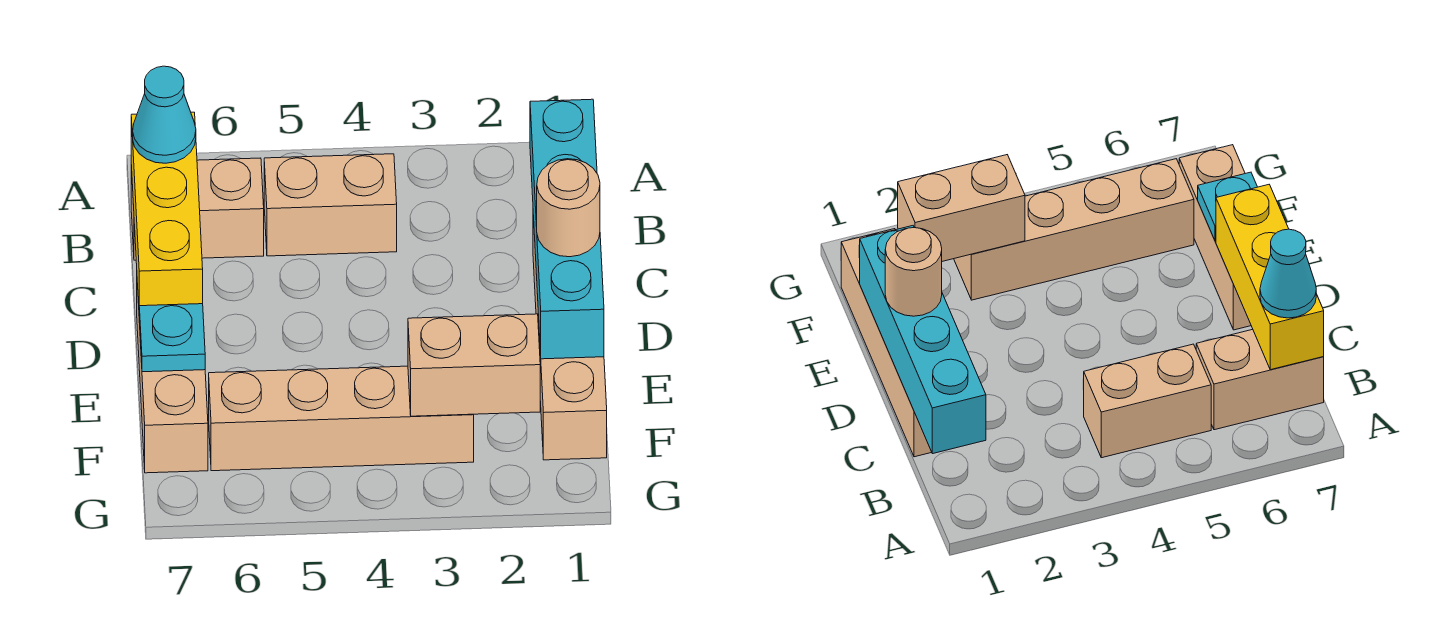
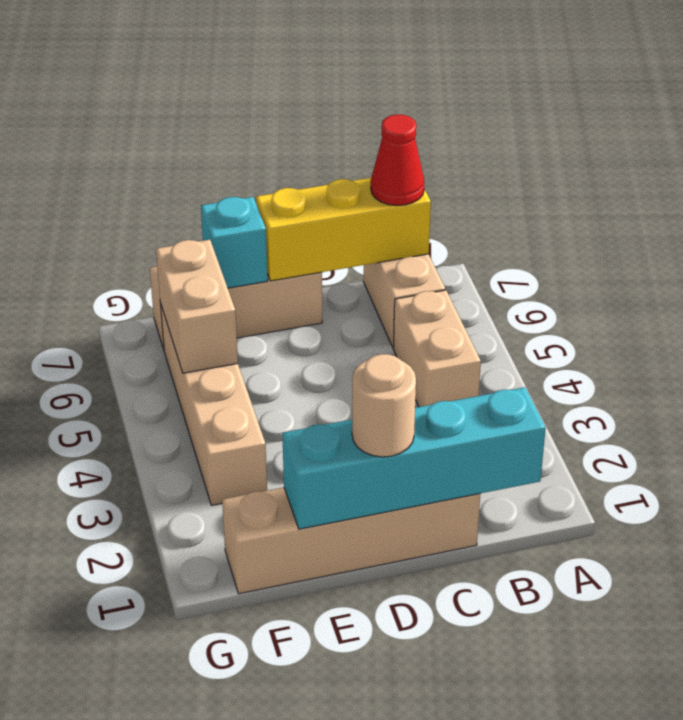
cyan 1x1 cone [133,66,196,163] -> red 1x1 cone [371,115,424,206]
cyan 1x1 plate [139,304,205,372] -> cyan 1x1 brick [201,197,268,288]
tan 1x2 brick [408,314,540,416] -> tan 1x2 brick moved to [156,240,238,373]

